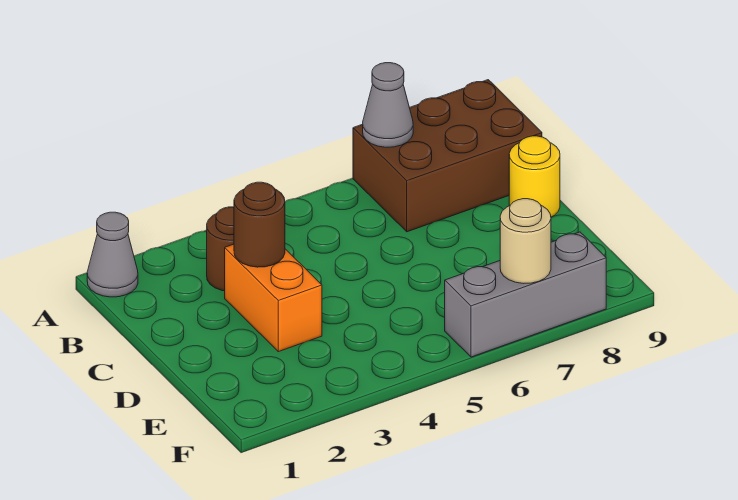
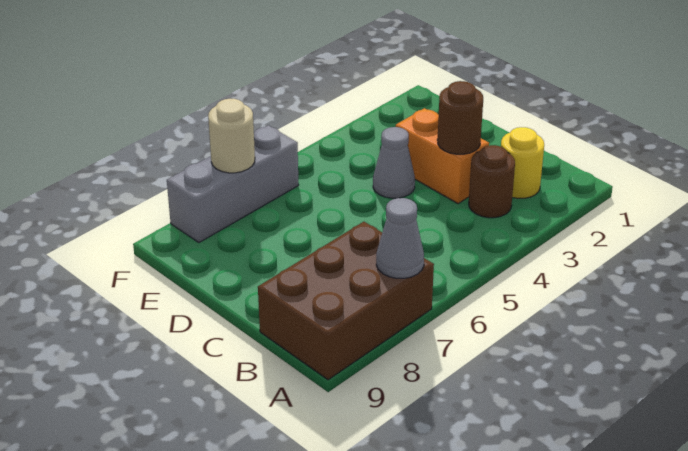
grey 1x1 cone [87,212,138,297] -> grey 1x1 cone moved to [373,127,415,198]
yellow 1x1 round brick [509,136,560,217] -> yellow 1x1 round brick moved to [501,127,544,198]

